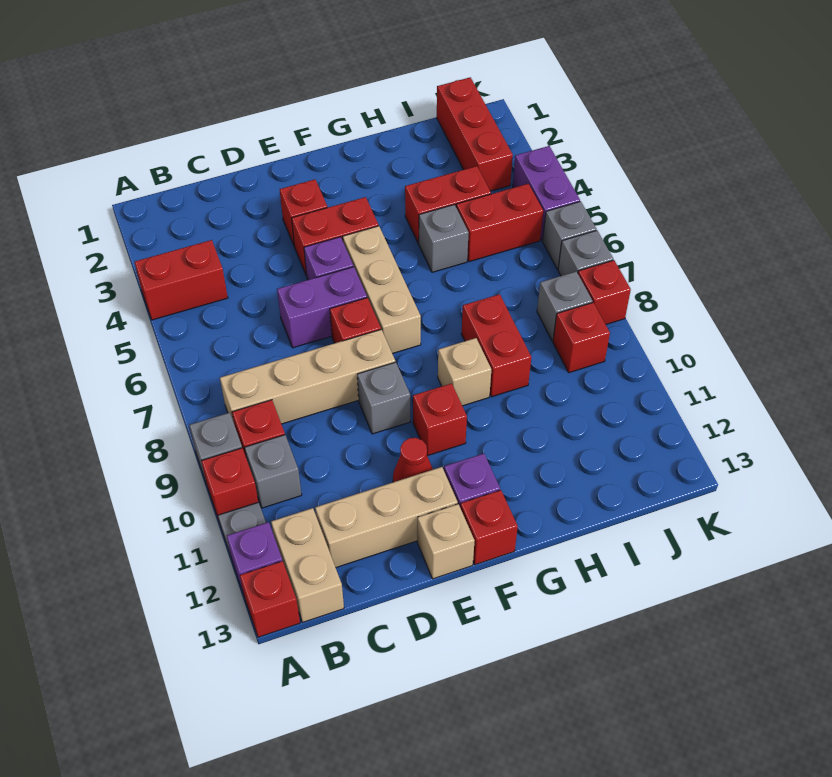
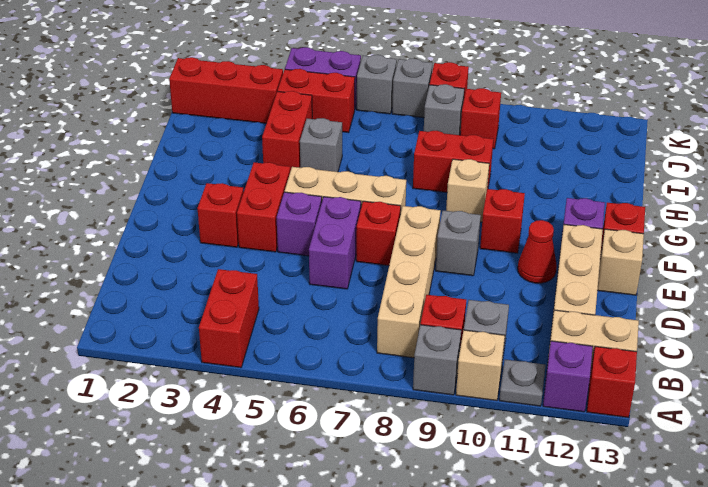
red 1x1 brick [201,448,258,517] -> tan 1x1 brick [456,330,505,401]
red 1x2 brick [456,184,543,262] -> red 1x2 brick turned to [278,69,355,133]

